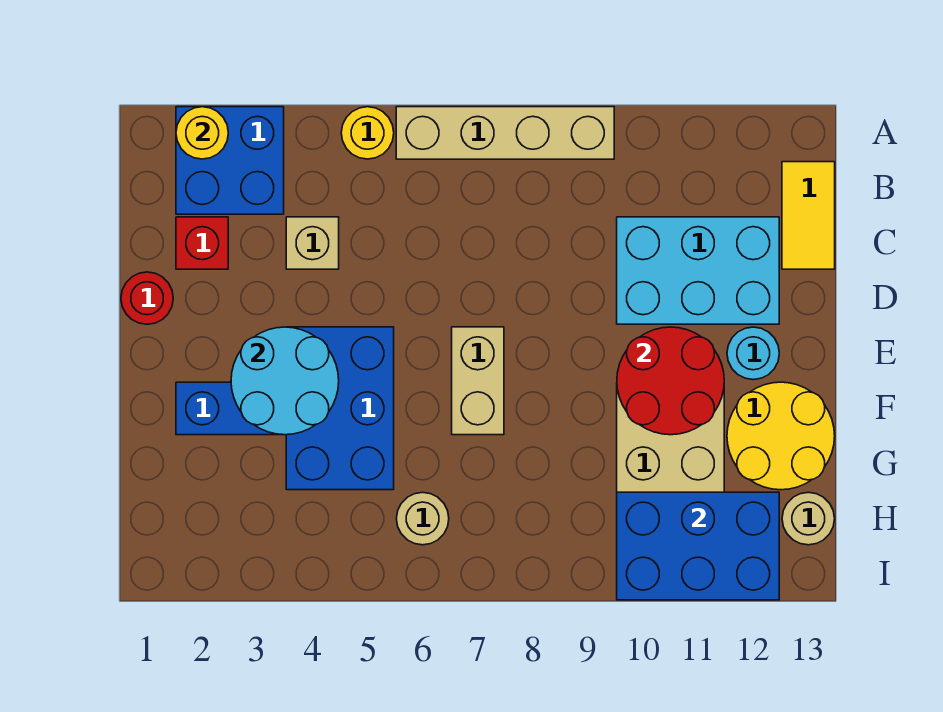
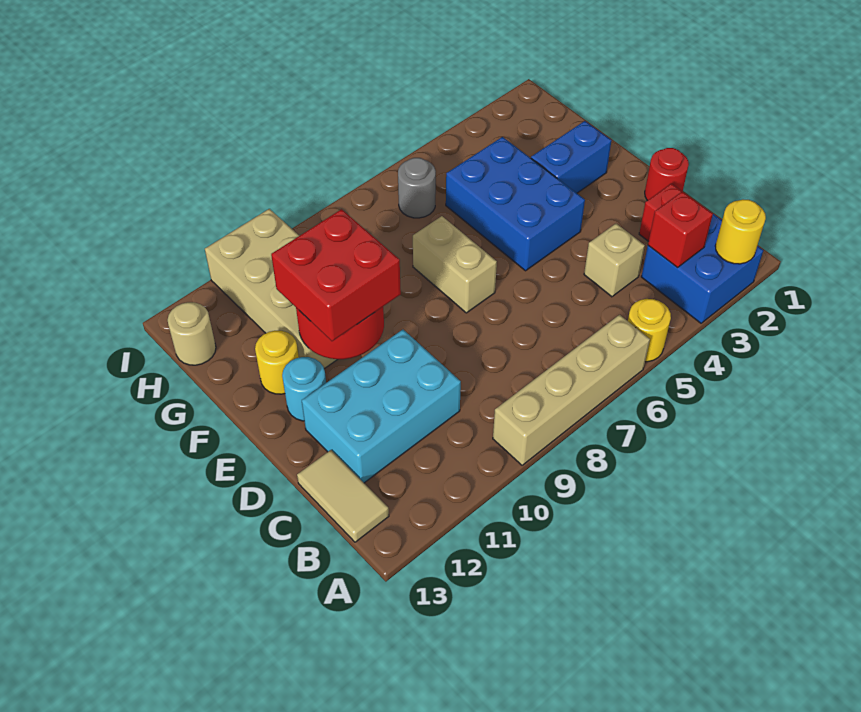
none -> red 1x1 brick [648,192,713,268]
yellow 1x2 tile [782,162,835,269] -> tan 1x2 tile [297,450,389,542]
cyan 2x2 round brick [231,327,339,435] -> none
none -> red 2x2 brick [271,209,401,341]
yellow 2x2 round brick [727,382,835,490] -> yellow 1x1 round brick [255,331,299,394]
tan 1x1 round brick [396,492,449,545] -> grey 1x1 round brick [398,158,436,218]
blue 2x3 brick [617,492,779,600] -> none

